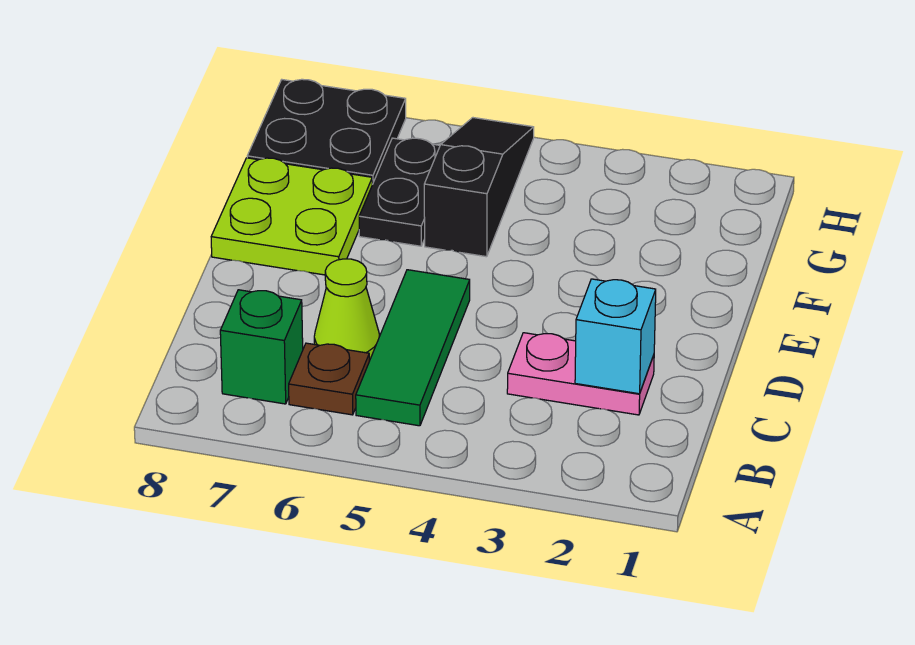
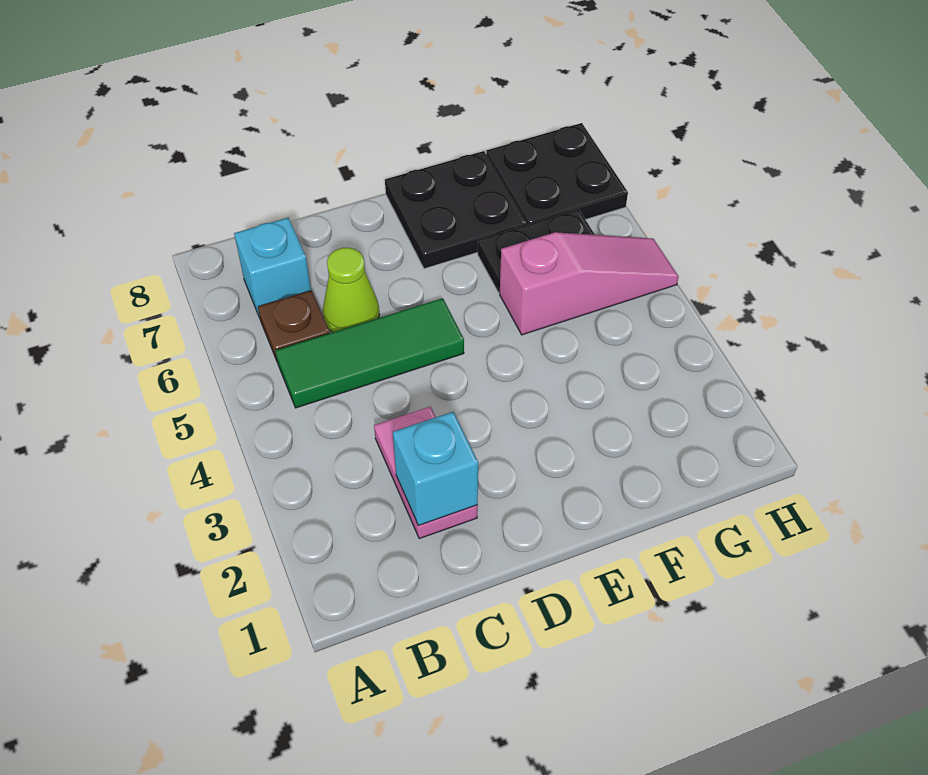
green 1x1 brick [220,290,303,404] -> cyan 1x1 brick [234,218,311,318]
lime 2x2 plate [211,158,372,275] -> black 2x2 plate [385,151,526,269]
black 1x3 slope [424,118,534,257] -> pink 1x3 slope [500,232,678,335]

